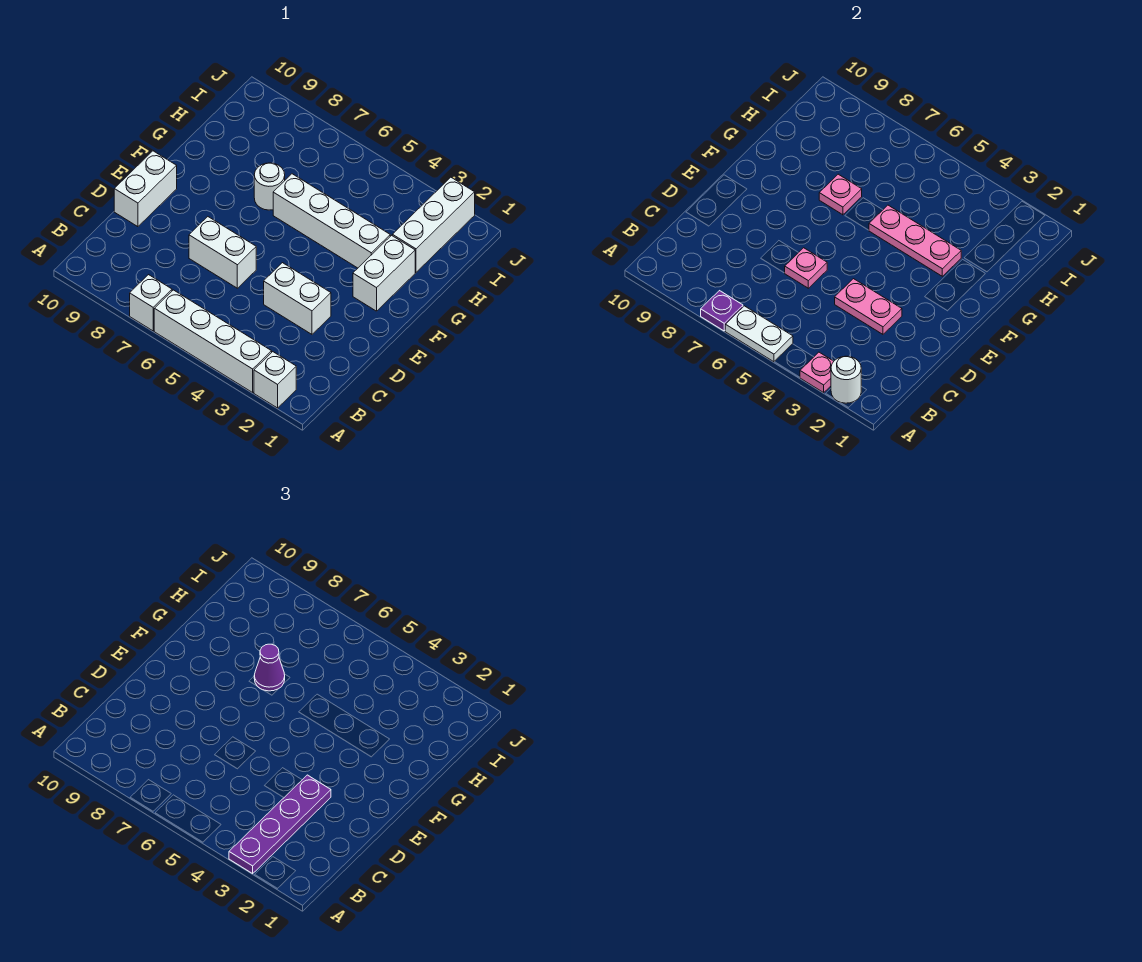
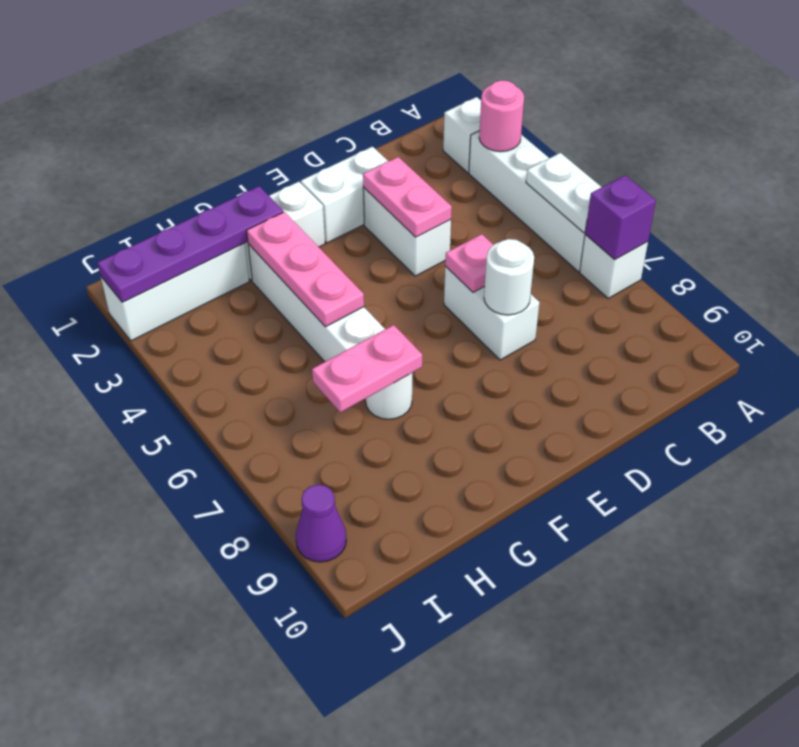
white 1x1 round brick [831,356,861,403] -> white 1x1 round brick moved to [484,239,534,315]
pink 1x1 plate [800,352,834,392] -> pink 1x1 round brick [479,80,524,152]
purple 1x4 plate [229,775,331,873] -> purple 1x4 plate moved to [97,186,283,302]
purple 1x1 plate [701,291,743,331] -> purple 1x1 brick [585,175,656,260]
white 1x2 brick [114,151,177,227] -> white 1x2 brick moved to [301,147,388,243]
pink 1x1 plate [819,174,862,215] -> pink 1x2 plate [312,325,422,412]
purple 1x1 cone [254,644,285,691] -> purple 1x1 cone moved to [296,485,346,562]

